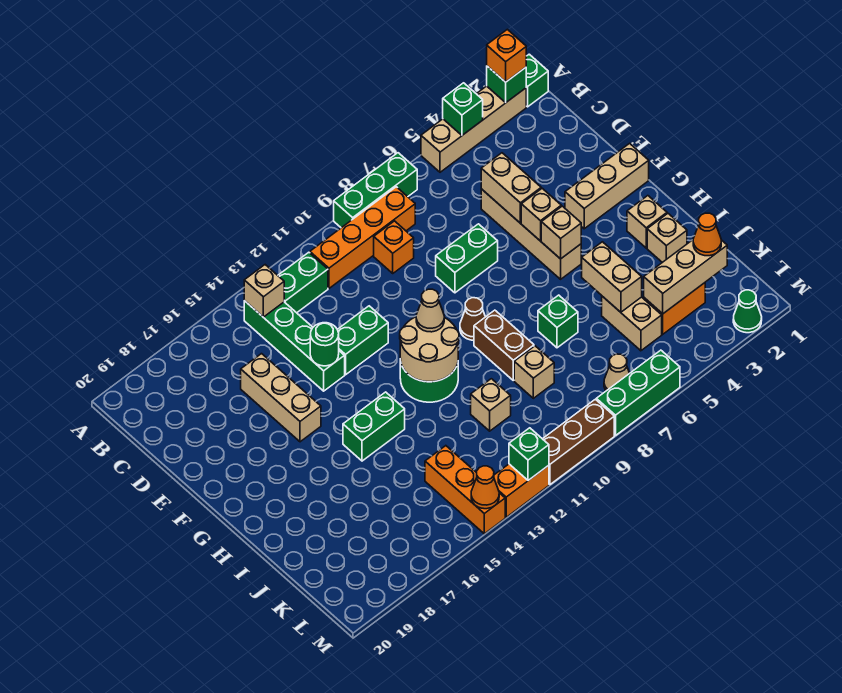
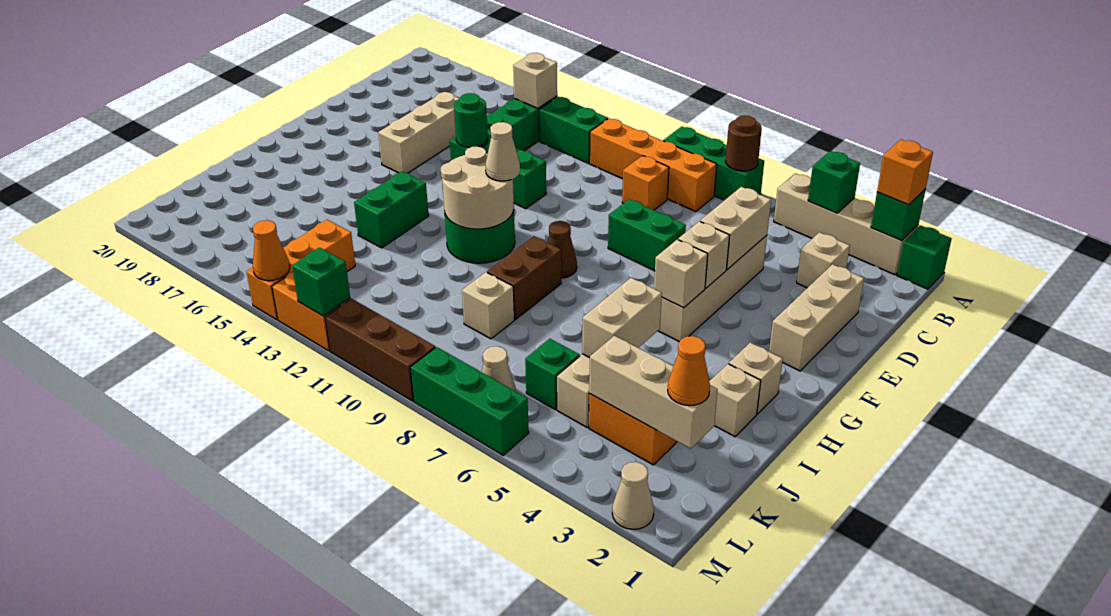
none -> brown 1x1 round brick [726,116,762,171]
tan 1x3 brick [565,143,649,229] -> tan 1x3 brick turned to [769,264,864,371]
green 1x2 brick [343,392,405,461] -> green 1x2 brick turned to [354,171,429,248]
green 1x1 brick [538,295,578,348] -> green 1x1 brick moved to [525,339,580,410]
tan 1x1 brick [471,379,511,431] -> tan 1x1 brick moved to [797,232,850,288]
green 1x1 cone [733,290,762,333] -> tan 1x1 cone [612,462,654,529]

